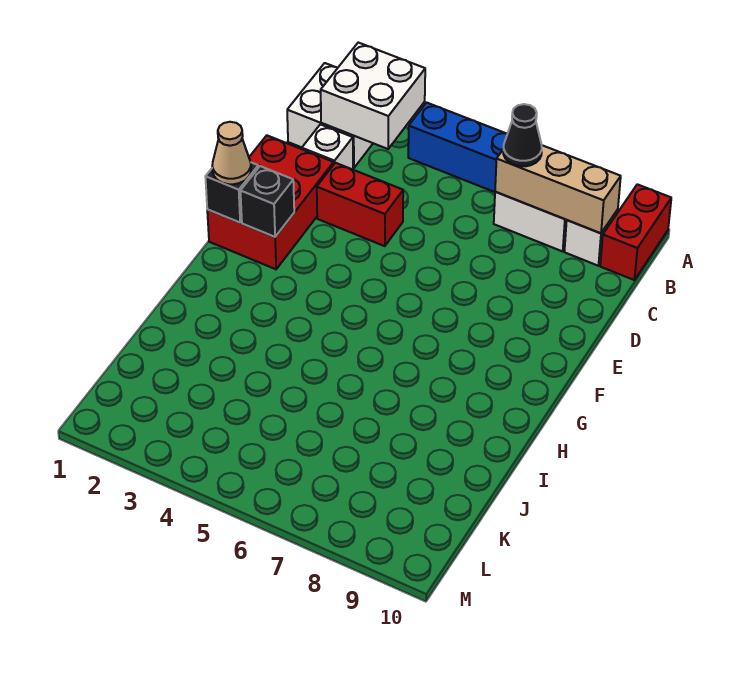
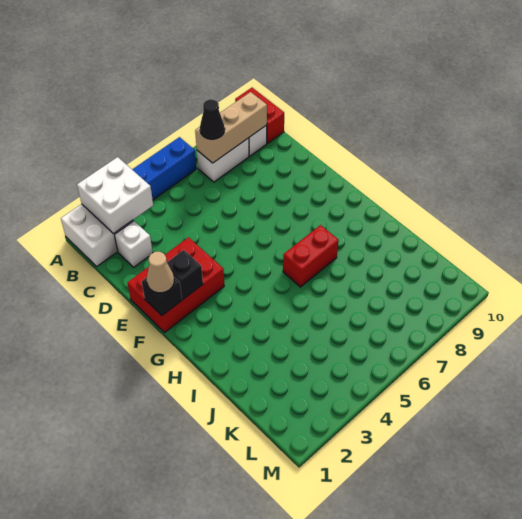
red 2x3 brick [207,136,334,269] -> red 2x3 brick turned to [127,237,224,332]
red 1x2 brick [317,163,403,246] -> red 1x2 brick moved to [283,225,339,287]

